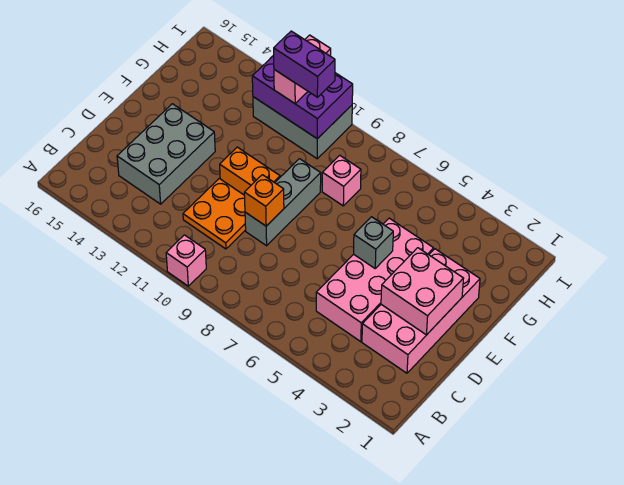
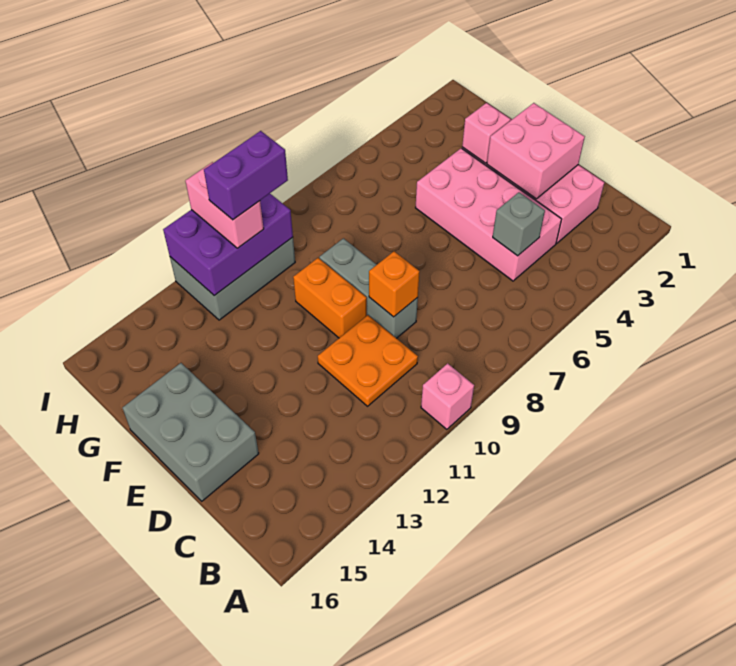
grey 2x3 brick [117,104,215,204] -> grey 2x3 brick moved to [123,363,259,501]
grey 1x1 brick [354,217,393,268] -> grey 1x1 brick moved to [493,192,545,256]
orange 1x2 brick [220,147,280,195] -> orange 1x2 brick turned to [293,258,367,338]
pink 1x1 brick [322,155,361,206] -> pink 1x1 brick moved to [462,103,511,163]

